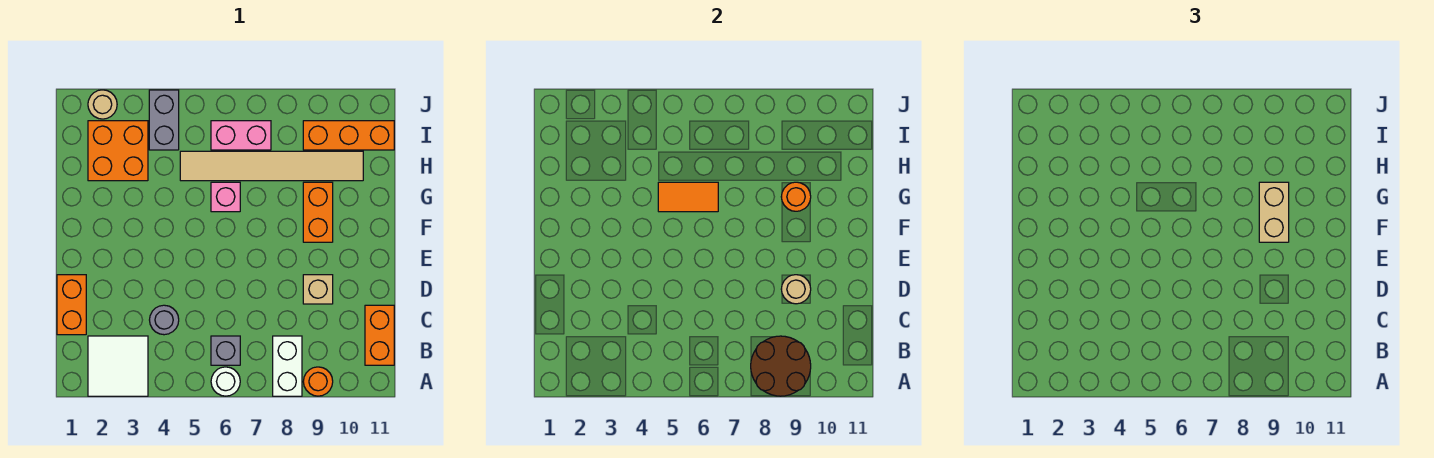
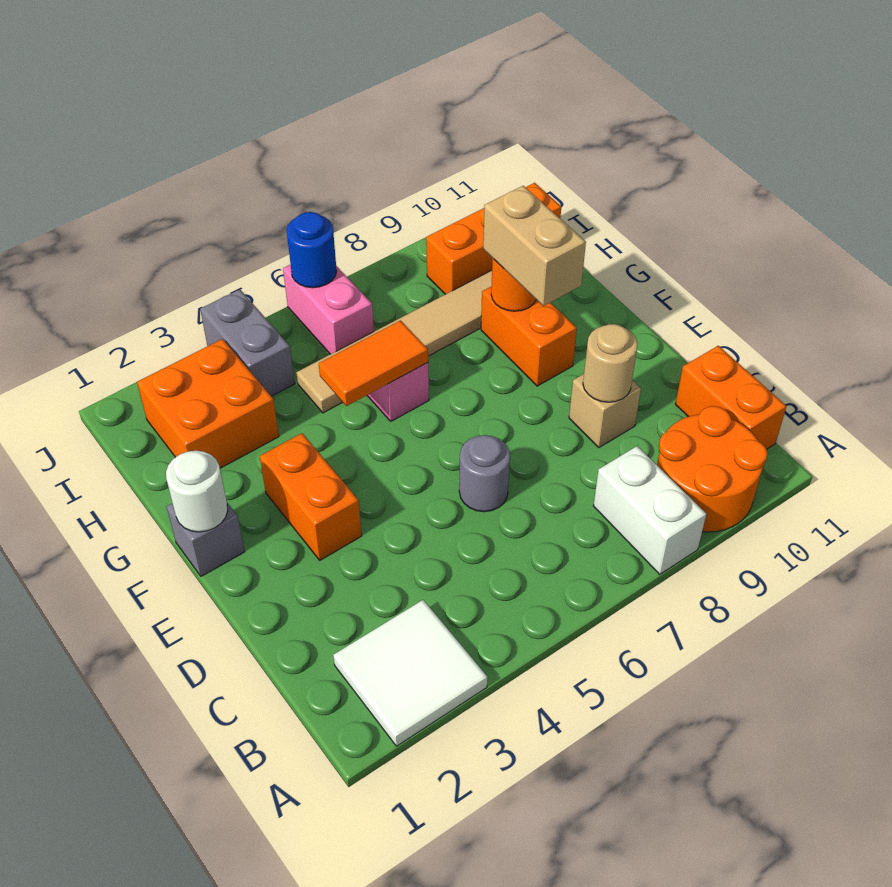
white 1x1 round brick [211,367,240,396] -> white 1x1 round brick moved to [166,451,228,532]
brown 2x2 round brick [751,336,811,396] -> none
orange 1x1 round brick [303,367,333,396] -> orange 2x2 round brick [657,406,767,532]
grey 1x1 brick [211,336,240,365] -> grey 1x1 brick moved to [167,503,245,576]
orange 1x2 brick [57,275,86,335] -> orange 1x2 brick moved to [260,433,362,560]
grey 1x1 round brick [150,305,179,335] -> grey 1x1 round brick moved to [459,435,510,512]
pink 1x2 brick [211,121,271,150] -> pink 1x2 brick turned to [283,264,374,354]
tan 1x1 round brick [88,90,117,119] -> none
none -> blue 1x1 round brick [287,212,337,288]

